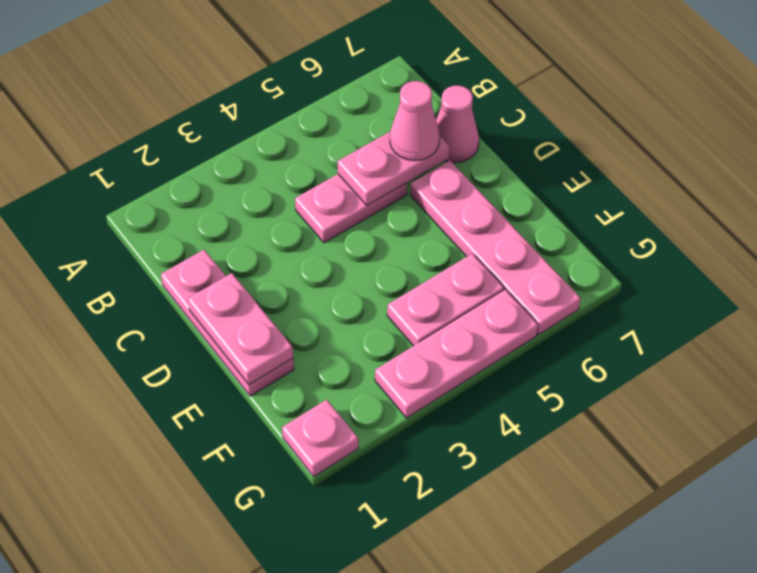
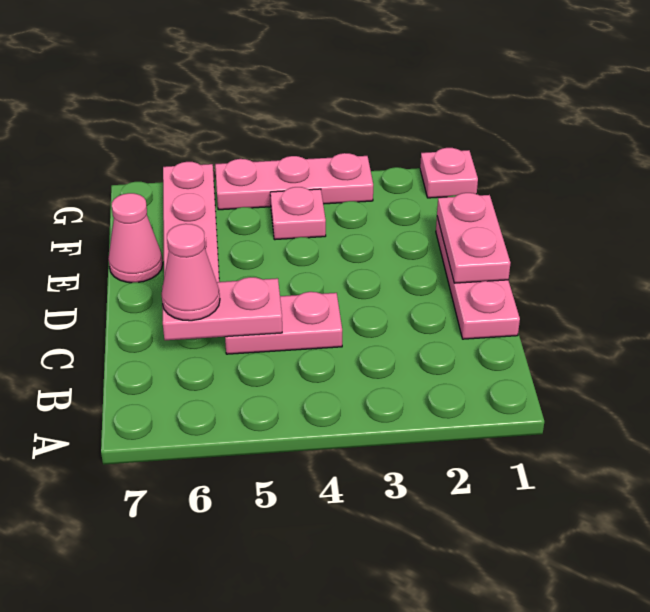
pink 1x1 cone [436,86,479,163] -> pink 1x1 cone moved to [108,193,163,283]
pink 1x2 plate [387,254,504,346] -> pink 1x1 plate [270,187,326,240]

